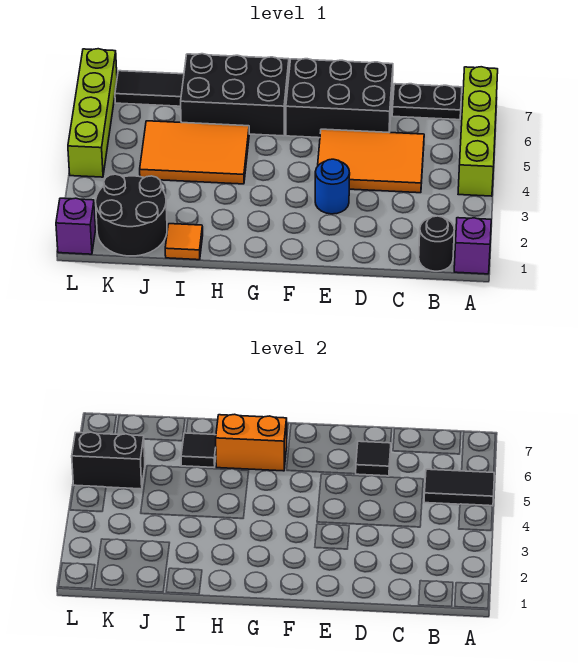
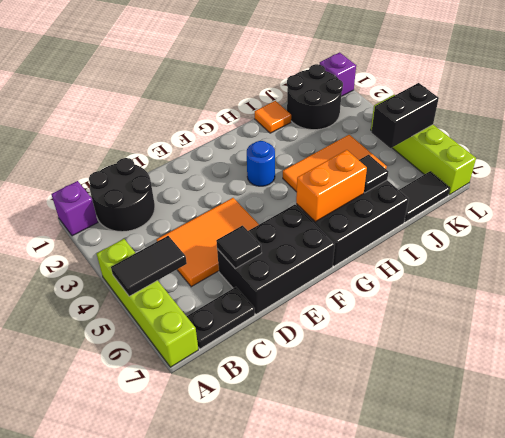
black 1x1 round brick [419,216,454,271] -> black 2x2 round brick [89,158,155,232]
blue 1x1 round brick [315,159,350,214] -> blue 1x1 round brick moved to [247,141,275,186]

